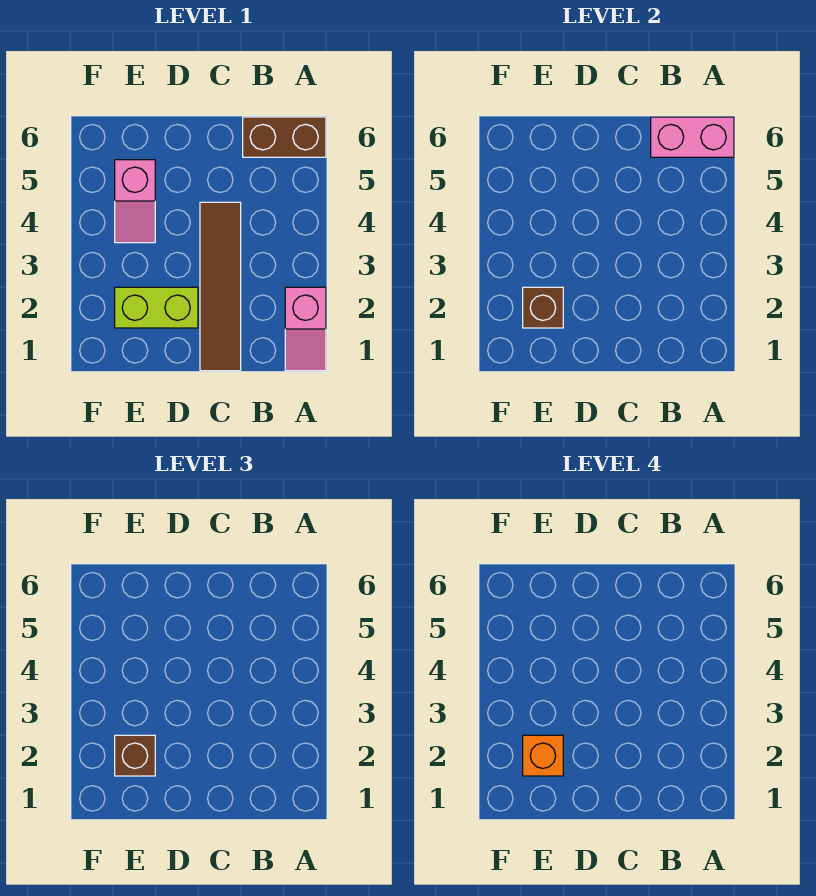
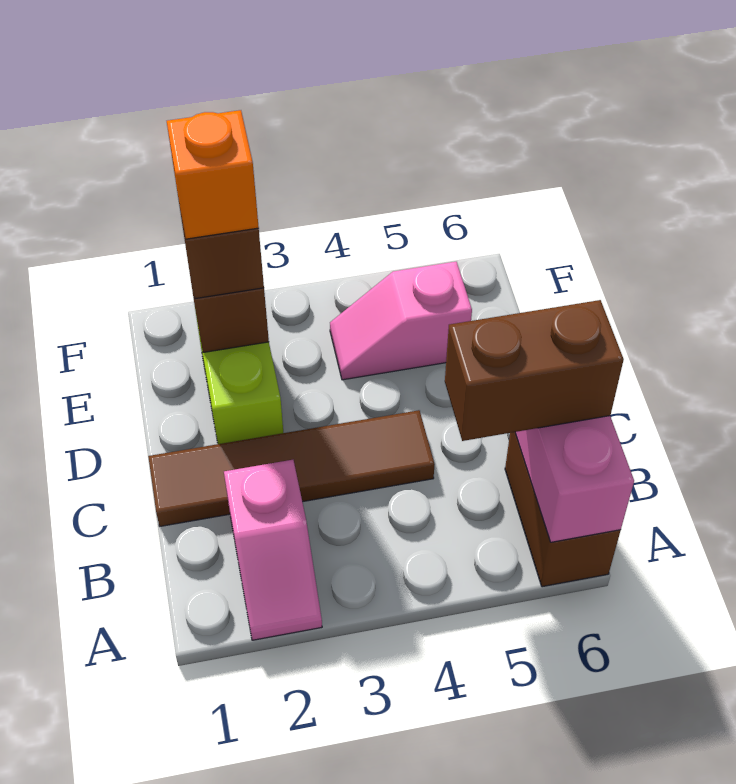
pink 1x2 slope [285,287,326,371] -> pink 1x2 slope turned to [224,460,322,640]
none -> brown 1x2 brick [445,300,624,441]

